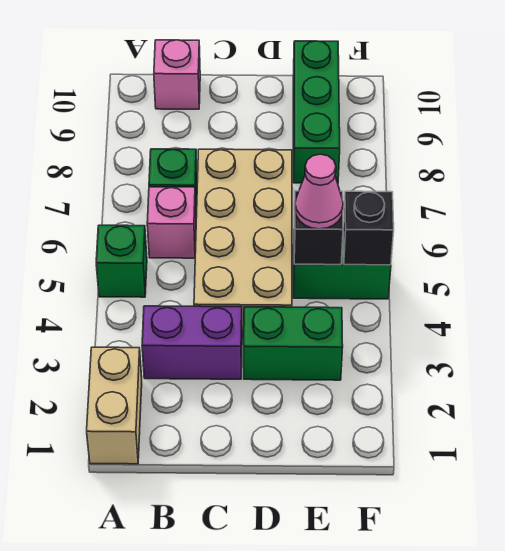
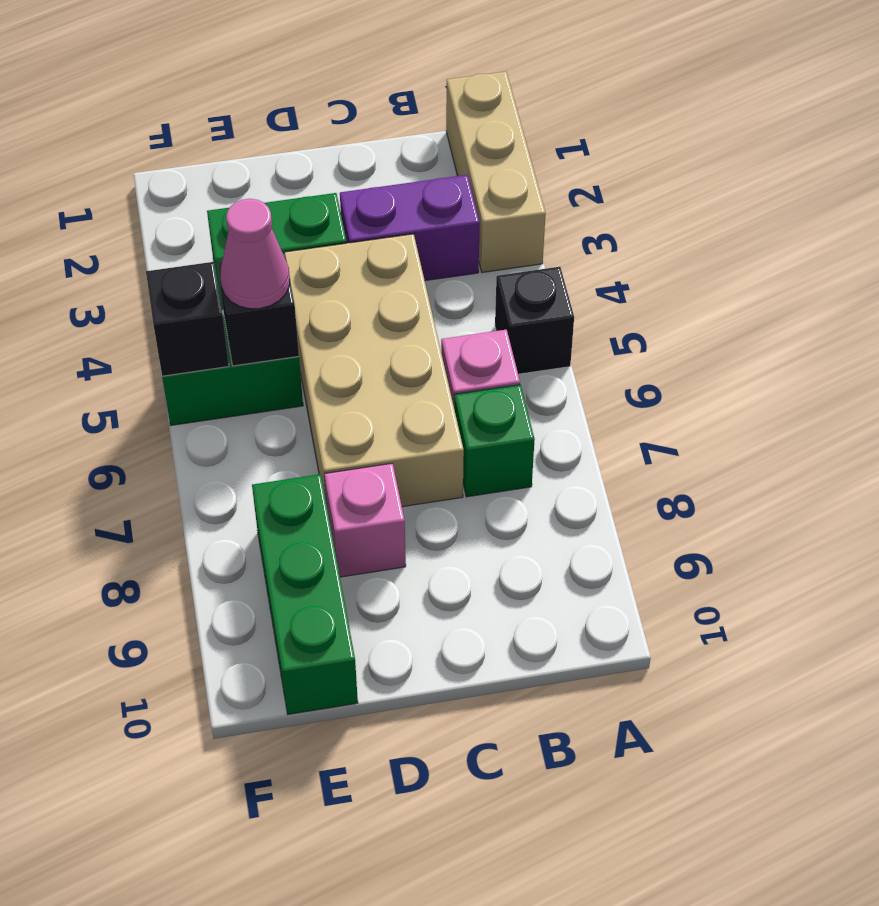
tan 1x2 brick [87,347,142,464] -> tan 1x3 brick [446,72,546,272]
green 1x1 brick [96,225,147,297] -> black 1x1 brick [495,267,574,374]
pink 1x1 brick [154,40,200,109] -> pink 1x1 brick moved to [324,463,406,577]

